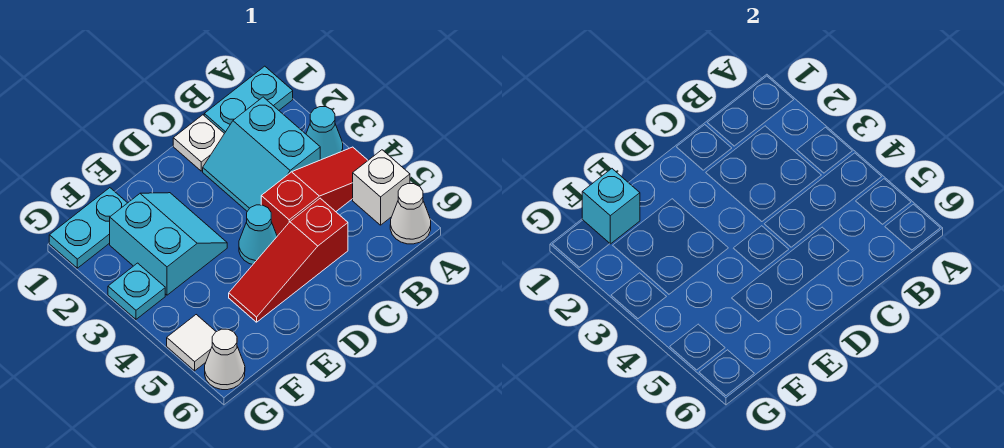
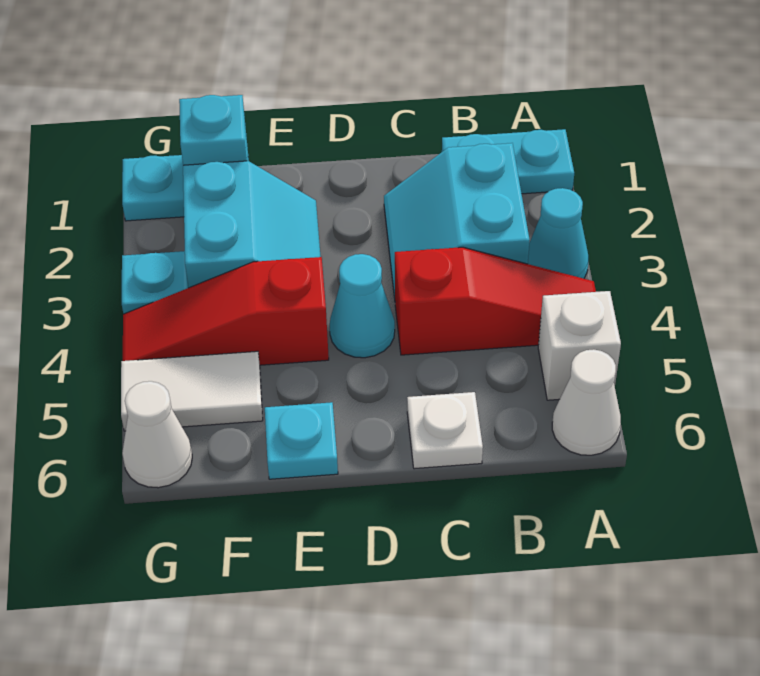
white 1x1 plate [173,115,224,171] -> white 1x1 plate moved to [407,392,483,469]
red 1x3 slope [229,198,348,322] -> red 1x3 slope moved to [123,257,329,365]
none -> cyan 1x1 plate [265,402,338,479]
white 1x1 tile [167,315,216,371] -> white 1x2 tile [121,351,263,431]

